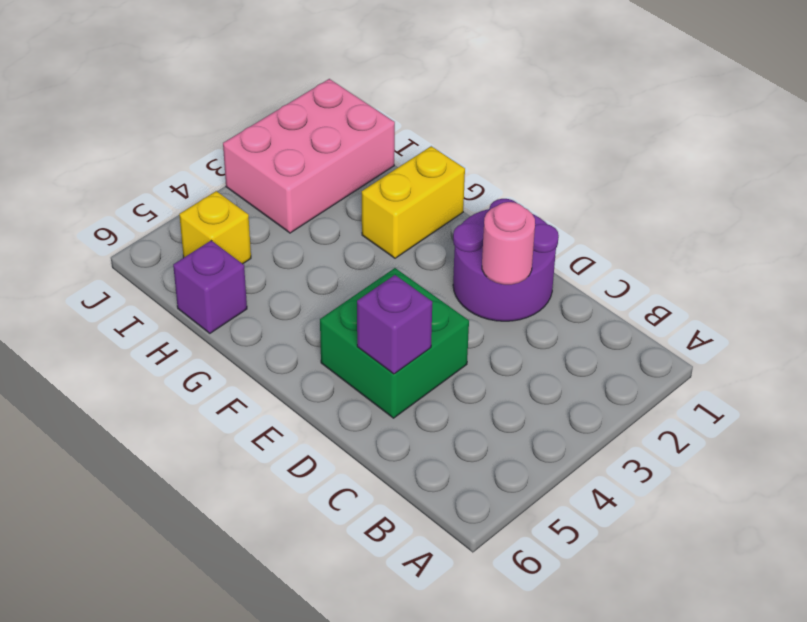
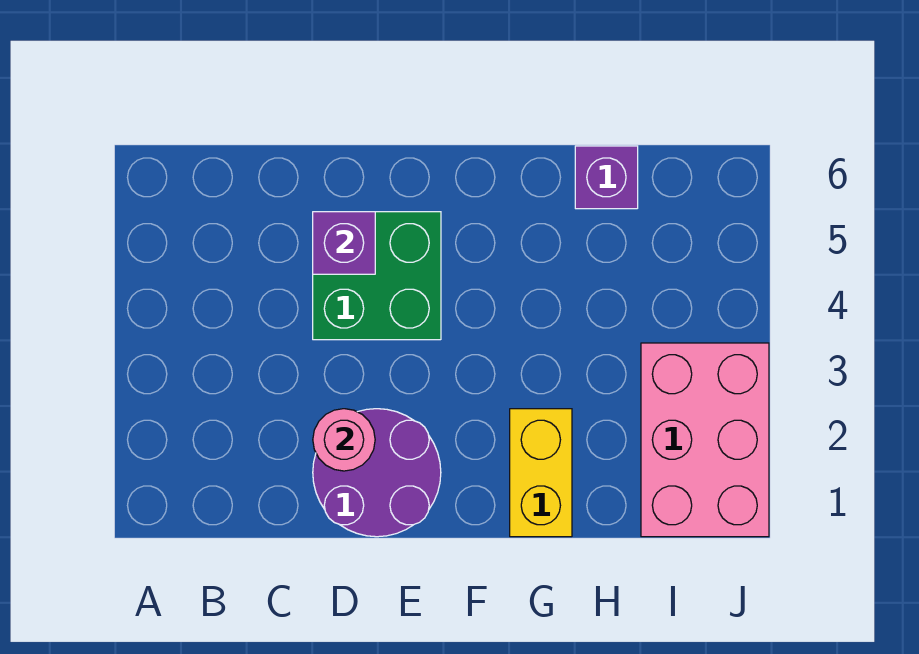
yellow 1x1 brick [179,191,251,264] -> none

